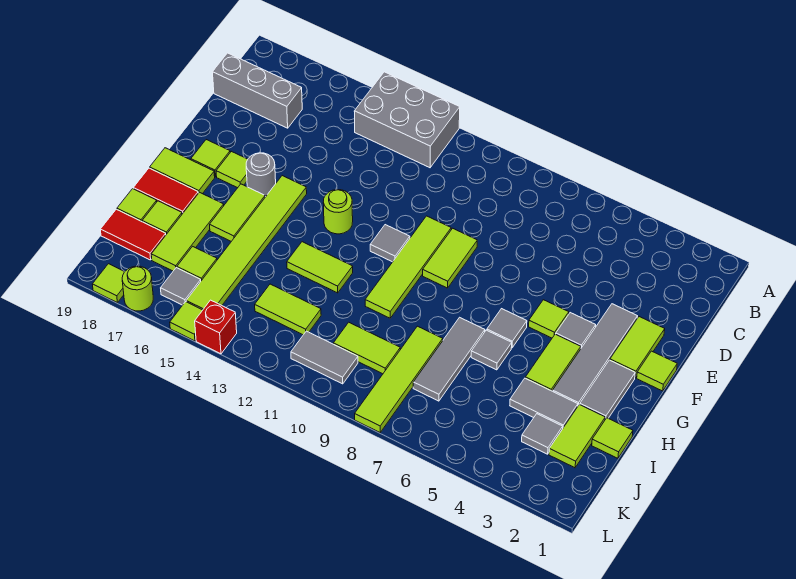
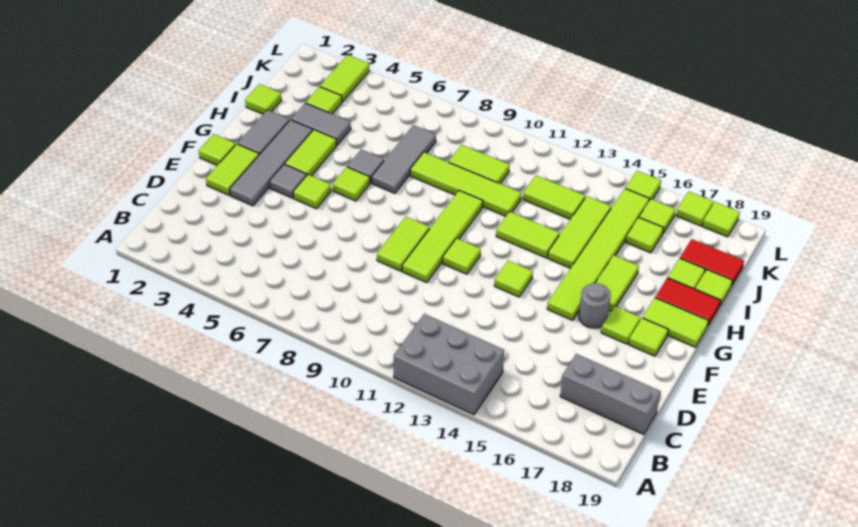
grey 1x1 tile [370,225,410,262] -> lime 1x1 tile [443,238,481,274]
lime 1x1 round brick [323,190,353,234] -> lime 1x1 tile [494,261,533,297]
grey 1x1 tile [487,309,527,348] -> lime 1x1 tile [333,167,370,201]
lime 1x3 tile [151,192,224,271] -> lime 1x3 tile moved to [548,196,611,268]
lime 1x2 tile [549,405,605,468] -> lime 1x2 tile moved to [320,55,370,102]
lime 1x4 tile [355,326,443,432] -> lime 1x4 tile turned to [410,152,521,216]
grey 1x1 tile [522,414,563,454] -> lime 1x1 tile [306,87,342,114]
grey 1x2 tile [291,331,358,384] -> none
grey 1x1 tile [161,268,201,305] -> lime 1x1 tile [639,199,675,233]
red 1x1 brick [195,300,237,354] -> none
lime 1x1 round brick [122,266,153,311] -> lime 1x1 tile [676,192,713,226]

